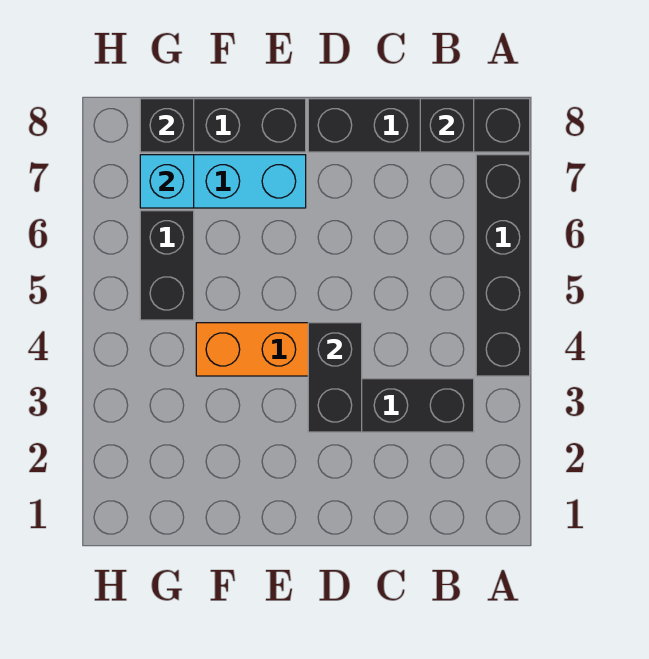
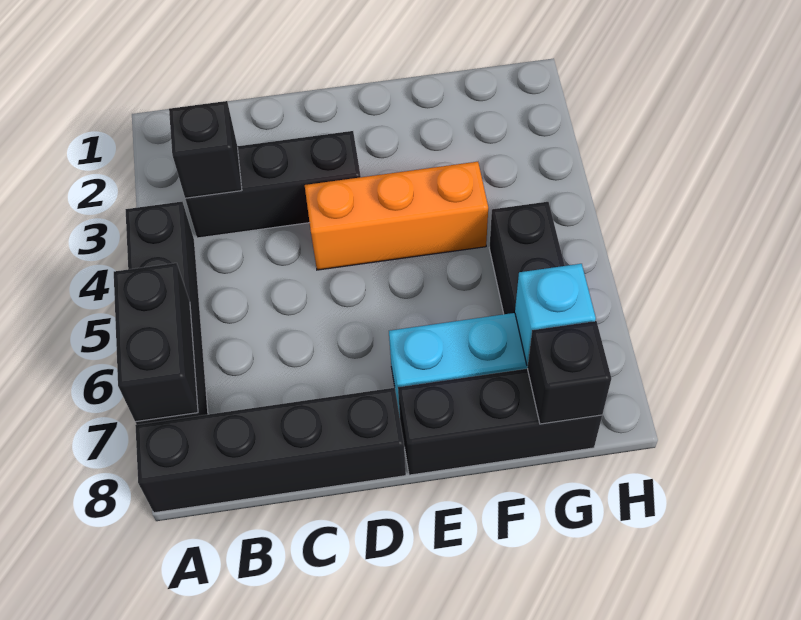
black 1x1 brick [420,99,474,152] -> black 1x1 brick moved to [169,101,242,199]
black 1x2 brick [308,323,362,432] -> black 1x2 brick moved to [114,263,198,422]

